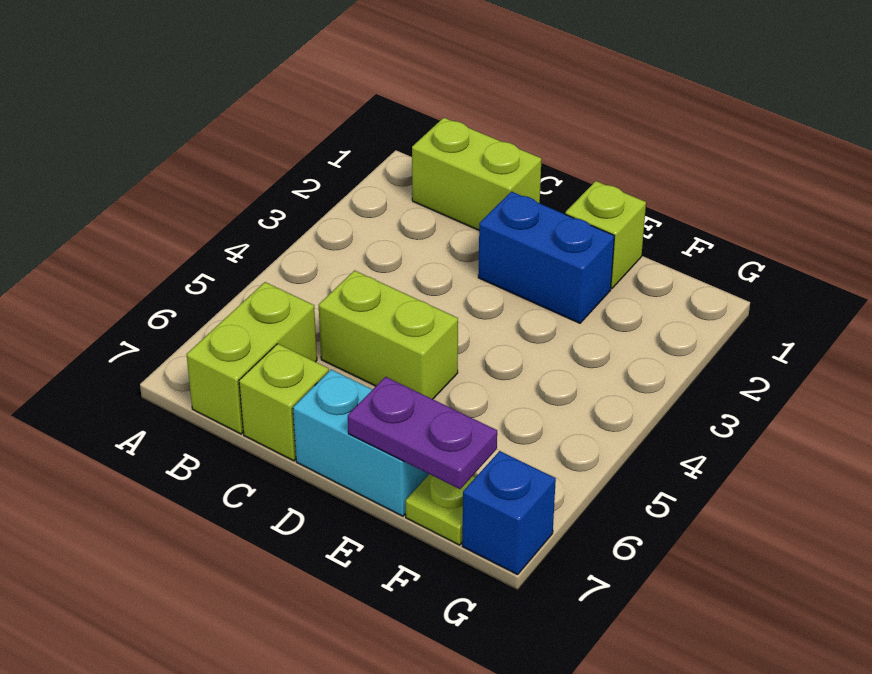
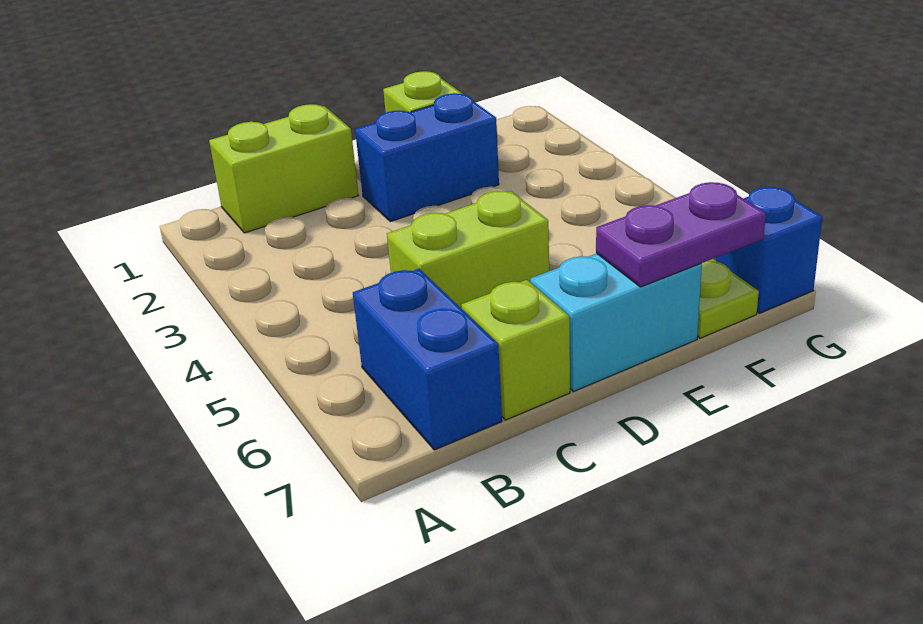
lime 1x2 brick [187,282,317,434] -> blue 1x2 brick [353,269,502,450]

